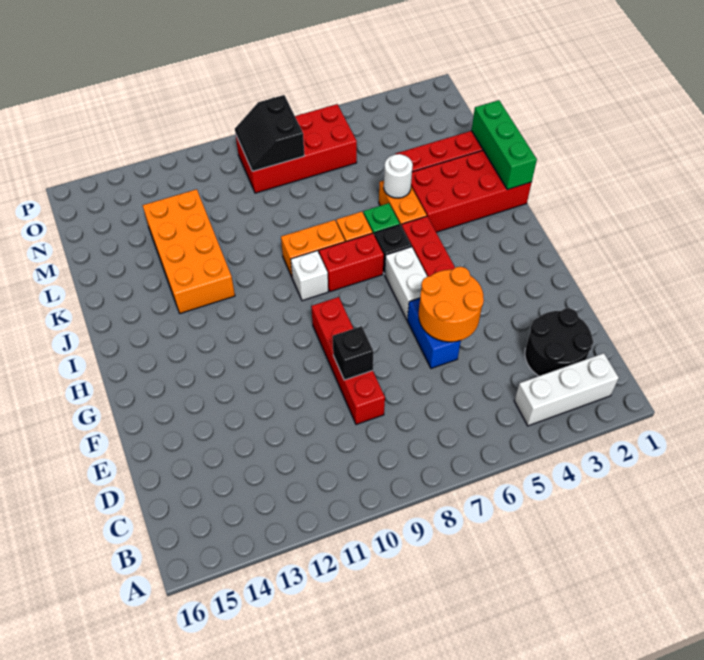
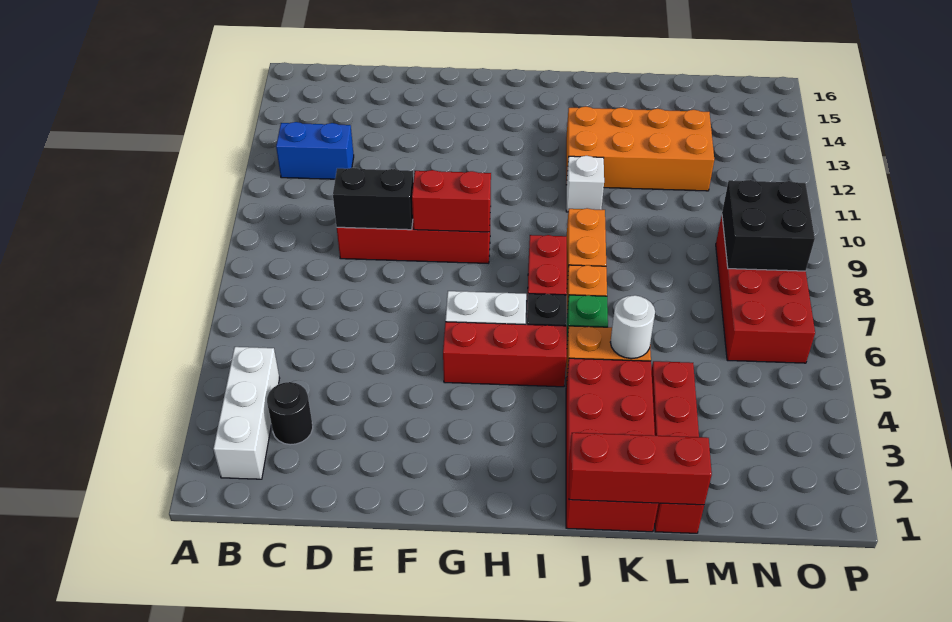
black 2x2 round brick [525,308,593,376] -> black 1x1 round brick [267,382,313,445]
orange 2x2 round brick [419,267,484,342] -> none
blue 1x2 brick [407,298,461,368] -> blue 1x2 brick moved to [276,122,354,179]
black 1x1 brick [332,326,374,380] -> black 1x2 brick [333,168,413,230]
none -> red 1x2 brick [412,170,491,232]
white 1x1 brick [291,251,328,301] -> white 1x1 brick moved to [566,156,604,212]
green 1x3 brick [471,100,537,190] -> red 1x3 brick [569,433,712,505]
black 2x2 slope [235,95,304,171] -> black 2x2 brick [722,180,815,271]

